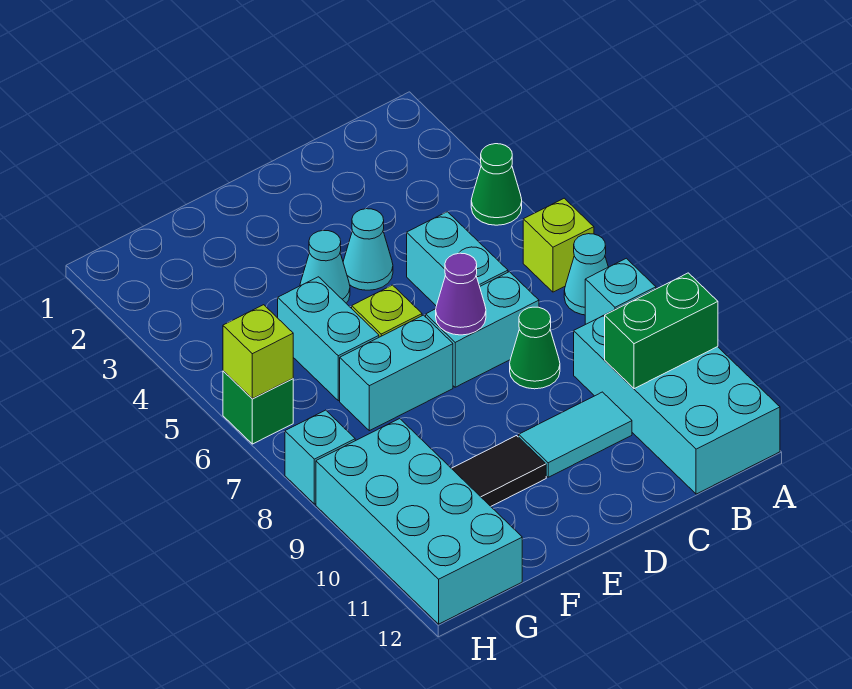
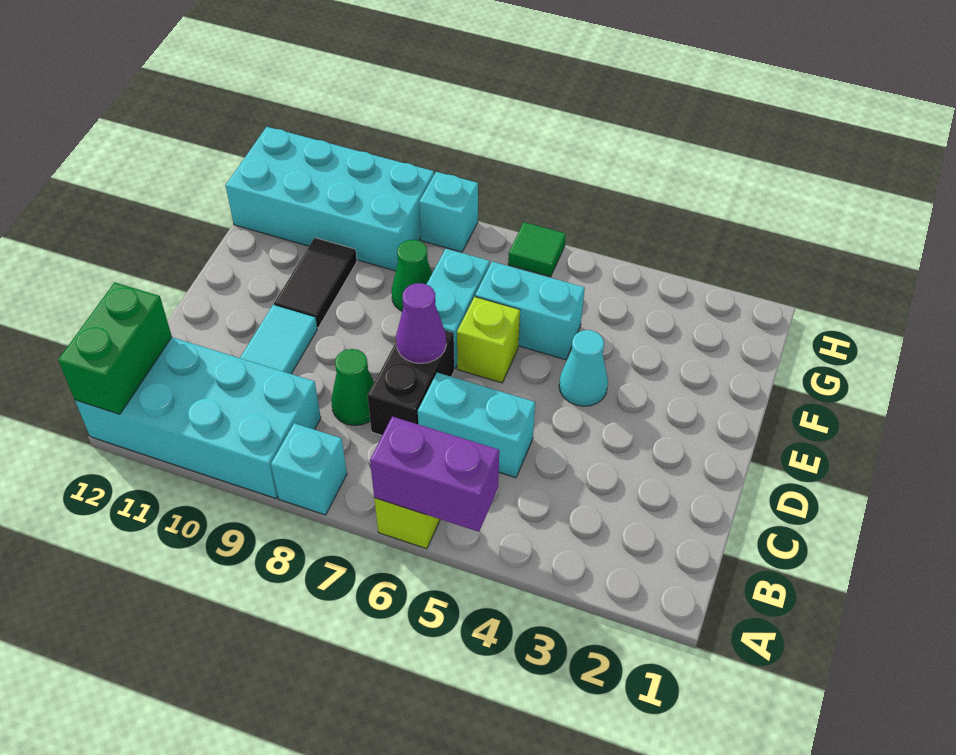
green 1x1 cone [471,144,522,225] -> green 1x1 cone moved to [392,240,432,311]
none -> purple 1x2 brick [370,416,499,532]
cyan 1x1 cone [564,234,608,315] -> none
green 1x2 brick [605,273,718,389] -> green 1x2 brick moved to [58,282,172,414]
cyan 1x2 brick [426,272,539,387] -> black 1x2 brick [368,331,454,435]
cyan 1x1 cone [343,209,393,290] -> none
green 1x1 brick [223,371,293,444] -> green 1x1 tile [508,222,566,277]
lime 1x1 brick [223,305,293,399] -> none

